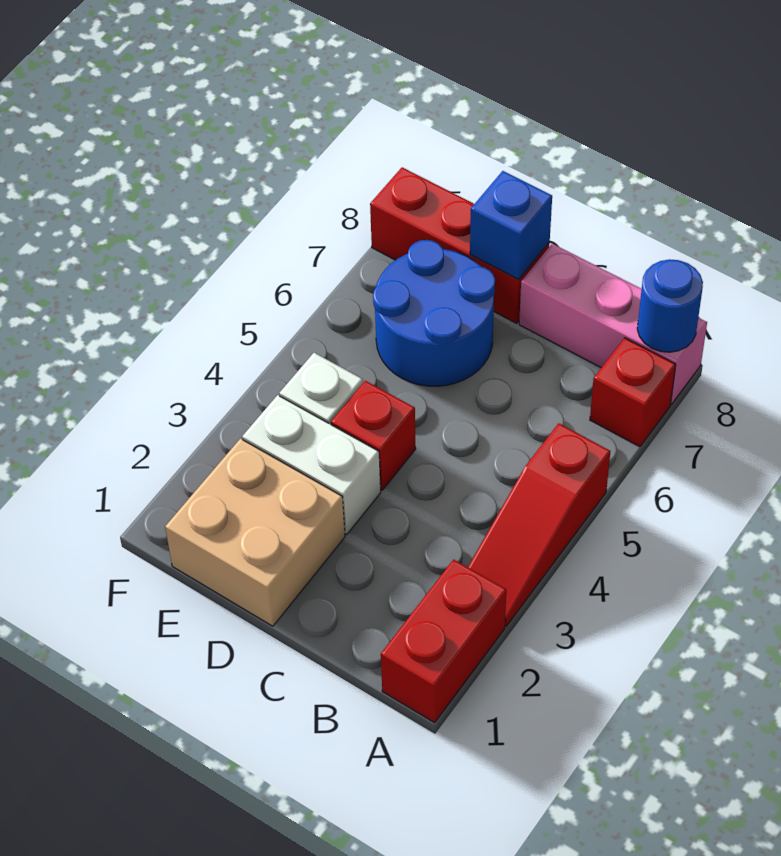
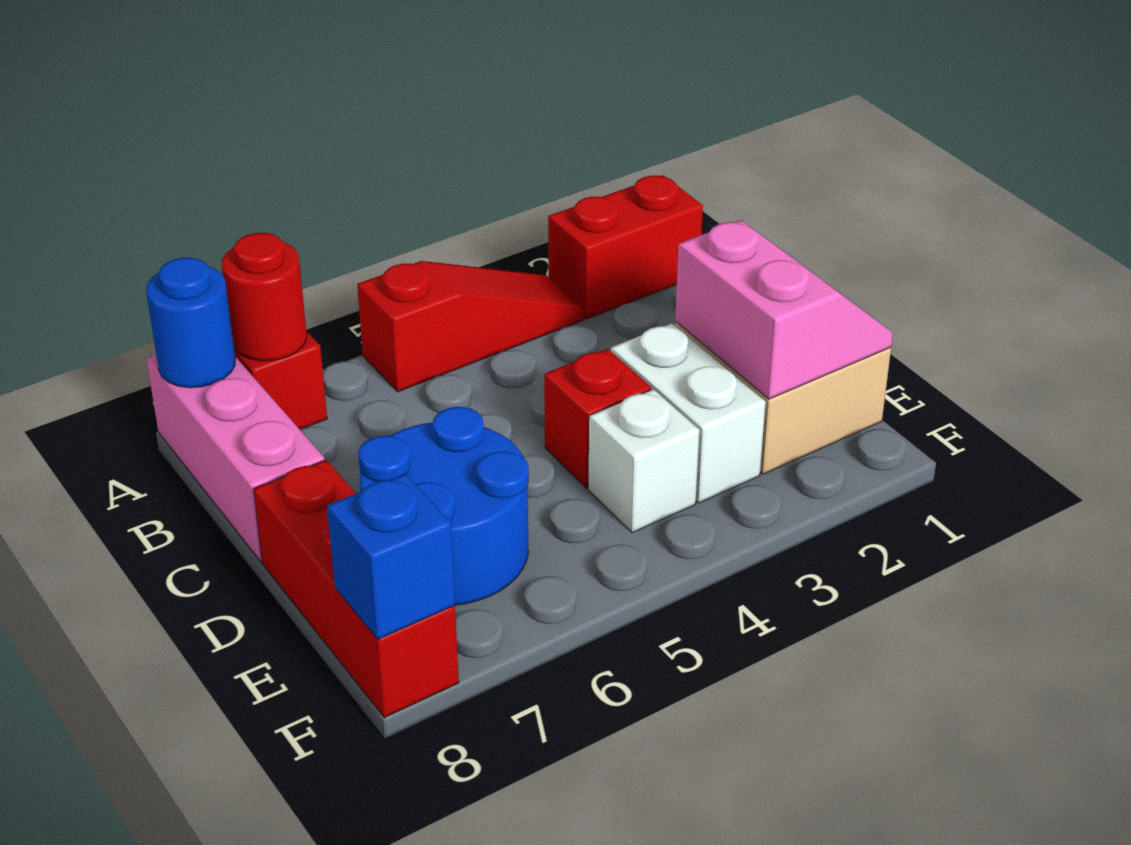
none -> red 1x1 round brick [222,233,307,361]
none -> pink 2x2 slope [675,220,893,399]
blue 1x1 brick [470,171,552,279] -> blue 1x1 brick moved to [327,473,455,639]

